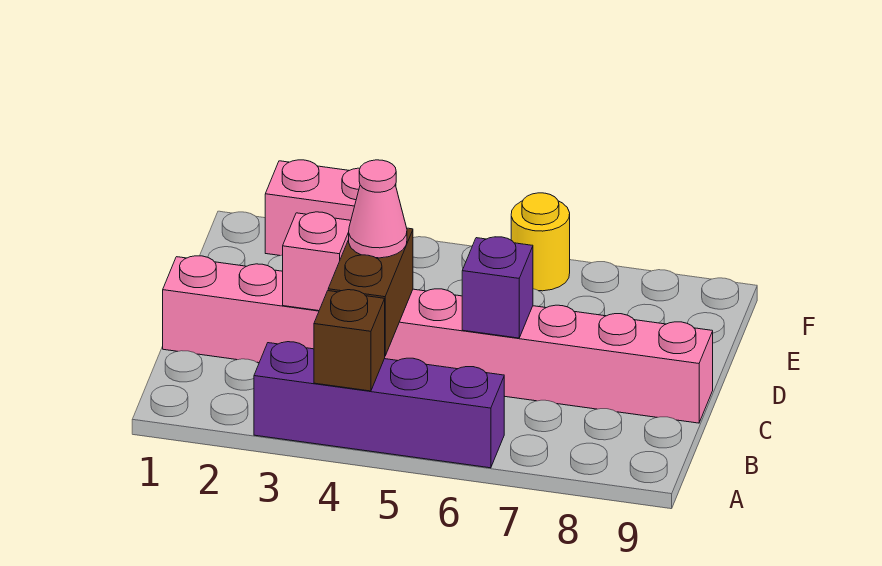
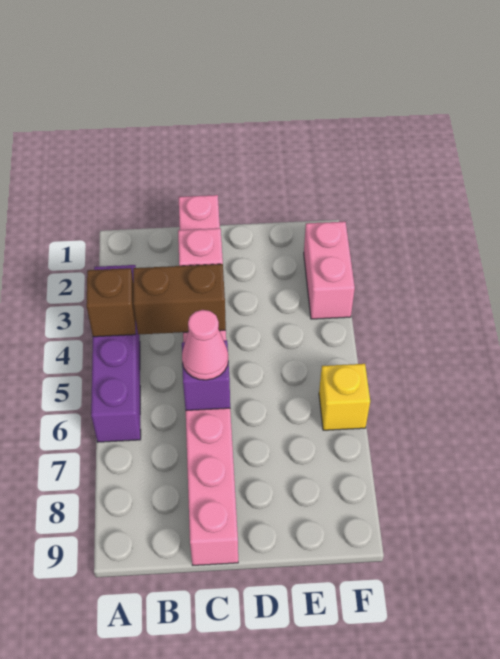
pink 1x1 cone [349,160,407,258] -> pink 1x1 cone moved to [182,310,228,380]
yellow 1x1 round brick [511,193,570,291] -> yellow 1x1 brick [319,364,370,430]

